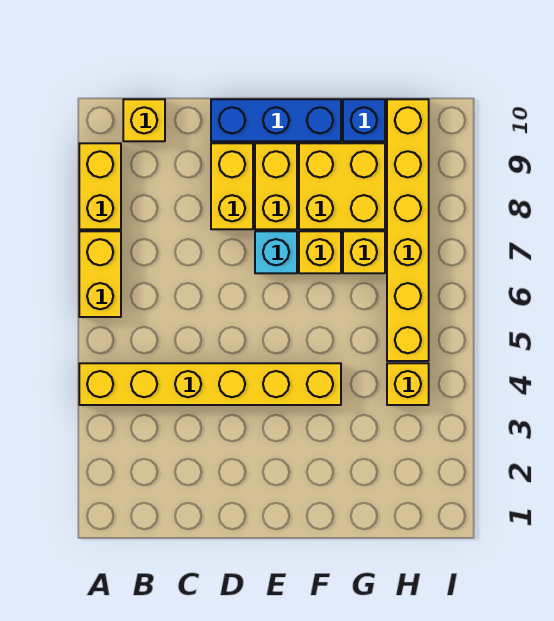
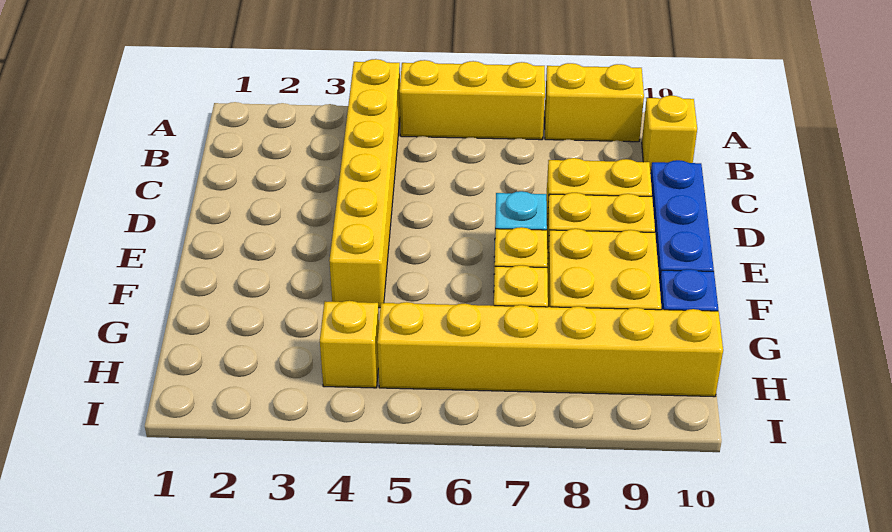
yellow 1x2 brick [79,231,121,317] -> yellow 1x3 brick [399,60,545,140]

